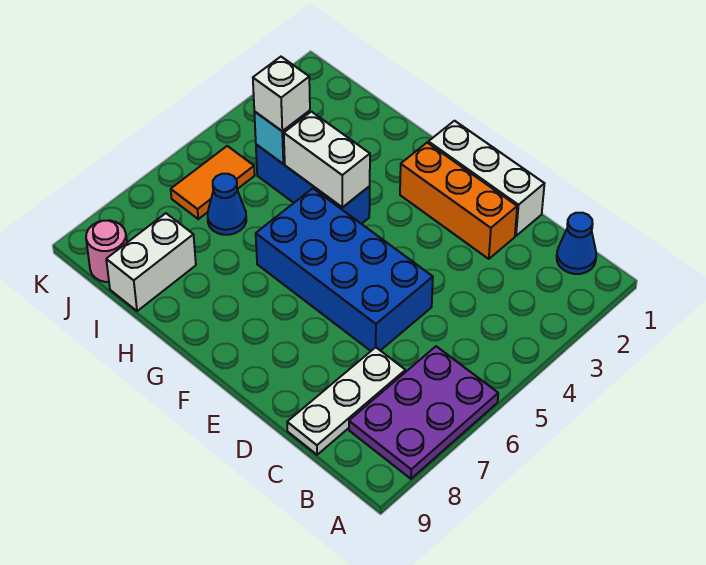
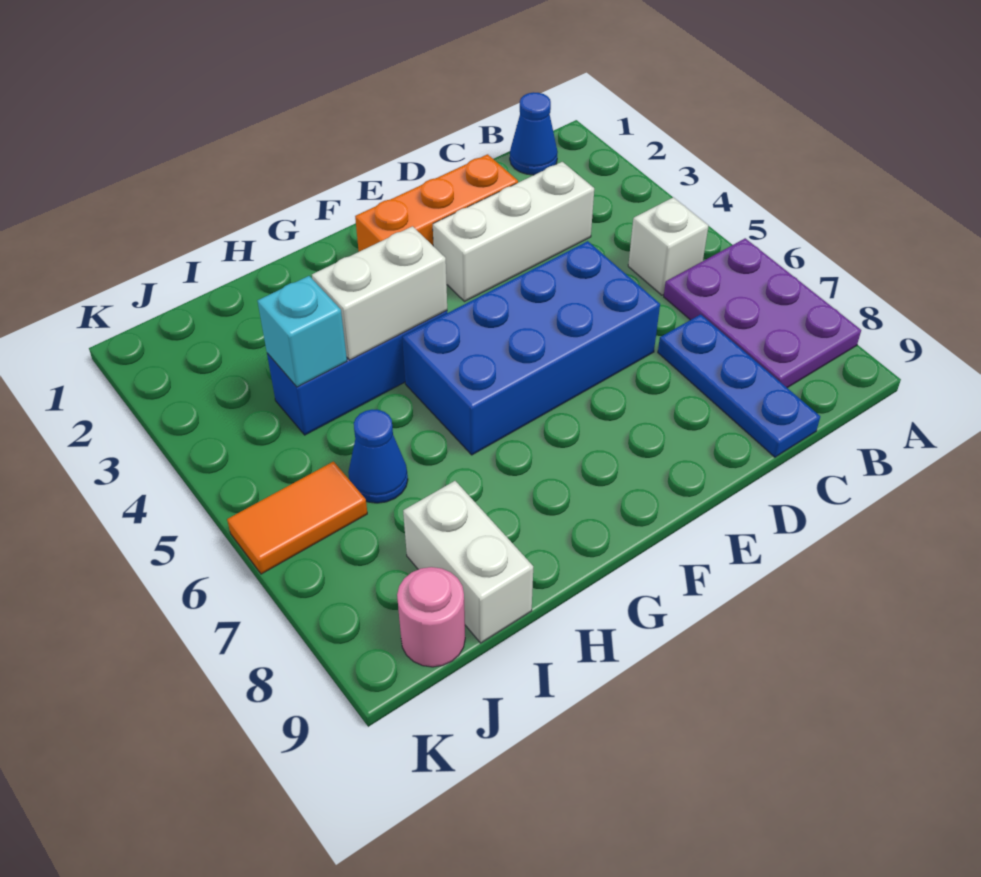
white 1x3 plate [287,347,405,455] -> blue 1x3 plate [658,314,820,457]
white 1x3 brick [428,121,544,236] -> white 1x3 brick moved to [433,162,594,302]
white 1x1 brick [253,57,310,131] -> white 1x1 brick moved to [628,197,708,295]
orange 1x2 tile [171,146,255,219] -> orange 1x2 tile turned to [227,462,367,574]

